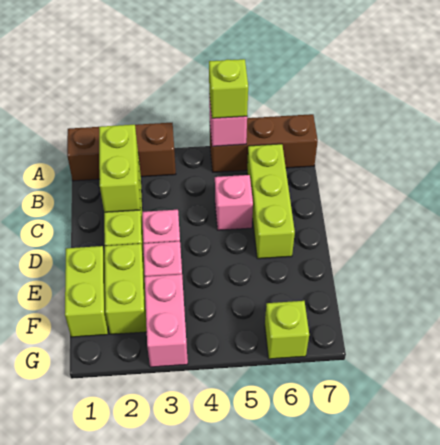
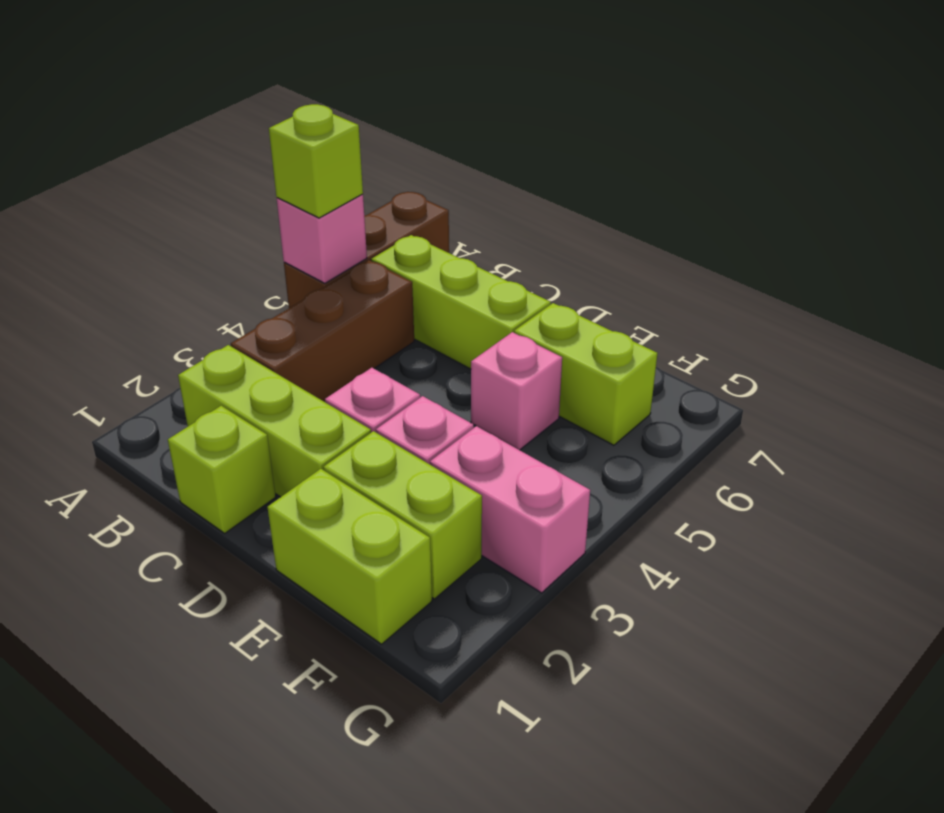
brown 1x3 brick [67,123,176,181] -> brown 1x3 brick moved to [231,260,414,402]
lime 1x2 brick [99,125,140,212] -> lime 1x2 brick moved to [514,303,657,445]
pink 1x1 brick [215,175,253,230] -> pink 1x1 brick moved to [471,332,562,450]
lime 1x1 brick [265,301,309,359] -> lime 1x1 brick moved to [168,406,276,533]

